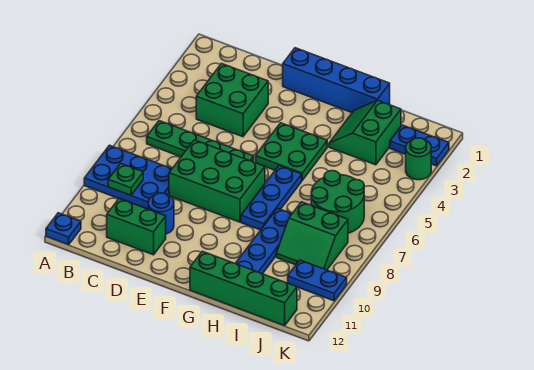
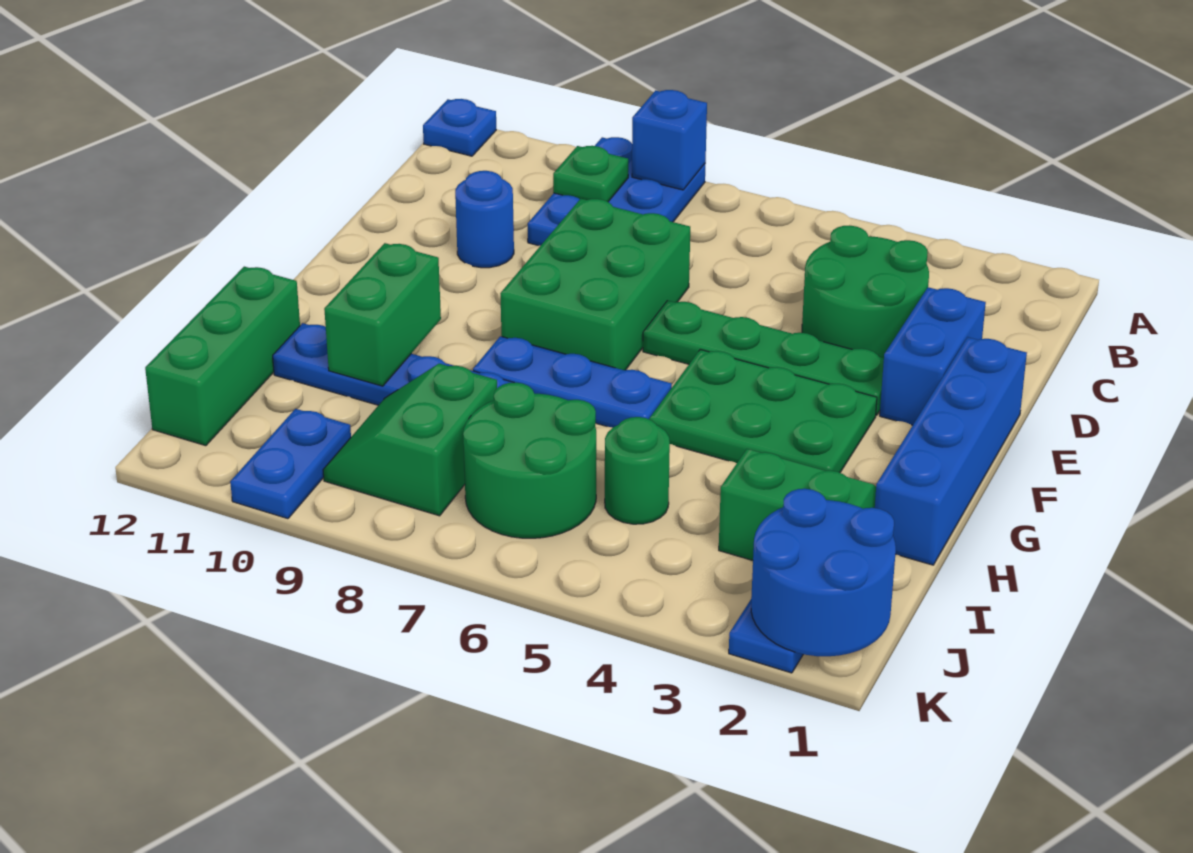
none -> blue 1x1 brick [632,90,707,190]
green 1x4 plate [147,121,254,162] -> green 1x4 plate turned to [643,301,884,415]
green 2x2 brick [196,64,268,137] -> green 2x2 round brick [802,226,929,358]
green 1x2 brick [107,199,166,255] -> green 1x2 brick moved to [324,243,441,386]
none -> blue 1x2 brick [880,287,986,425]
green 2x2 plate [256,123,327,180] -> green 2x3 plate [649,349,877,473]
green 1x4 brick [190,251,297,326] -> green 1x3 brick [145,267,300,446]
none -> blue 2x2 round brick [751,489,896,656]
green 1x1 round brick [406,138,431,180] -> green 1x1 round brick moved to [605,417,670,524]

